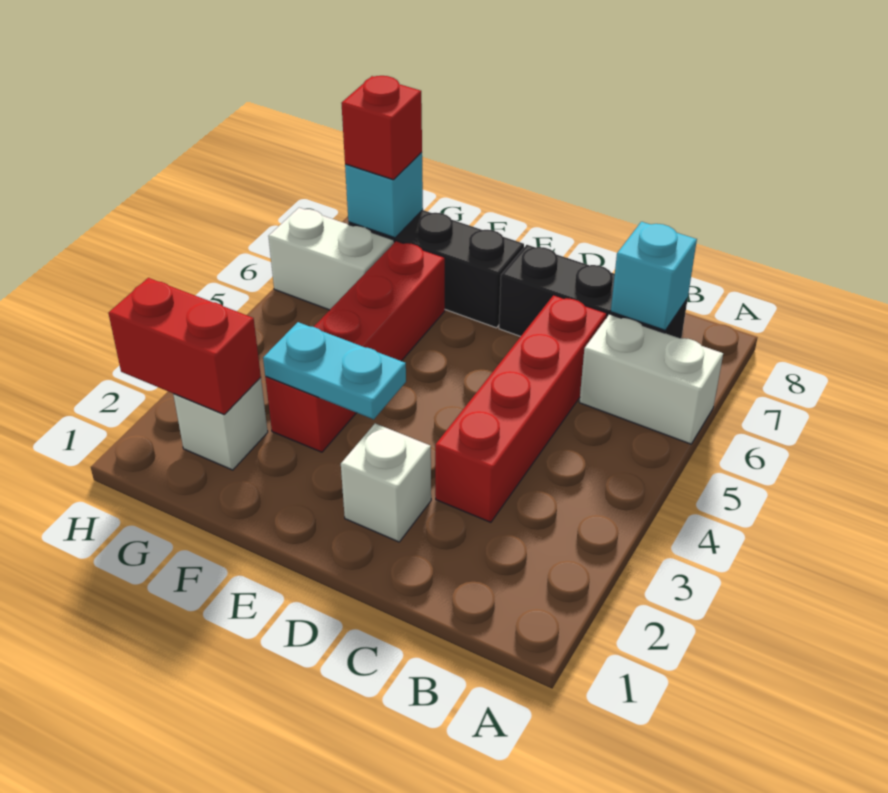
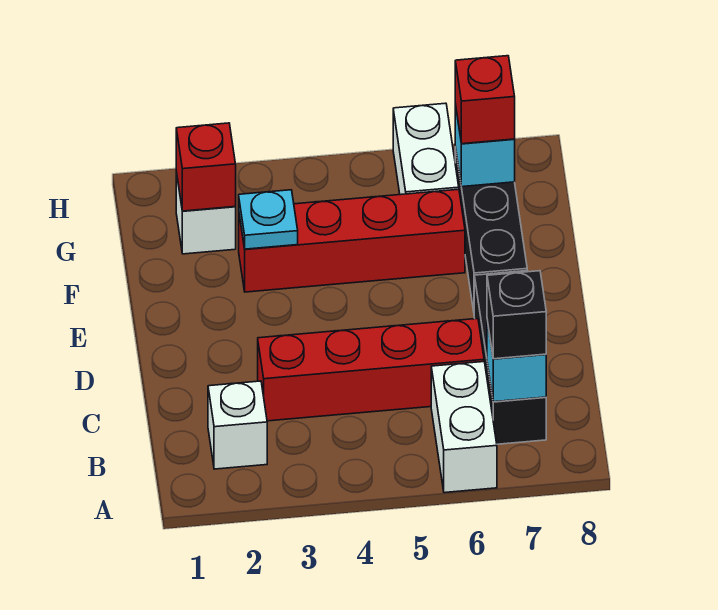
none -> black 1x1 brick [487,271,546,359]
white 1x1 brick [341,423,431,542] -> white 1x1 brick moved to [208,381,267,469]
cyan 1x2 plate [263,322,406,419] -> cyan 1x1 plate [239,190,298,249]
red 1x2 brick [108,278,261,414] -> red 1x1 brick [176,123,236,211]

